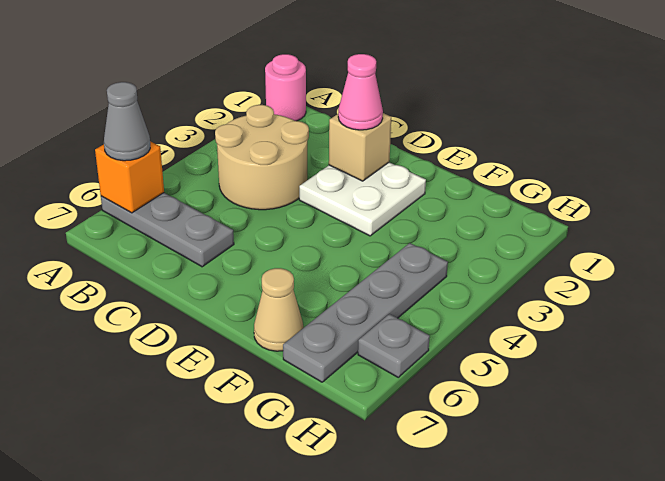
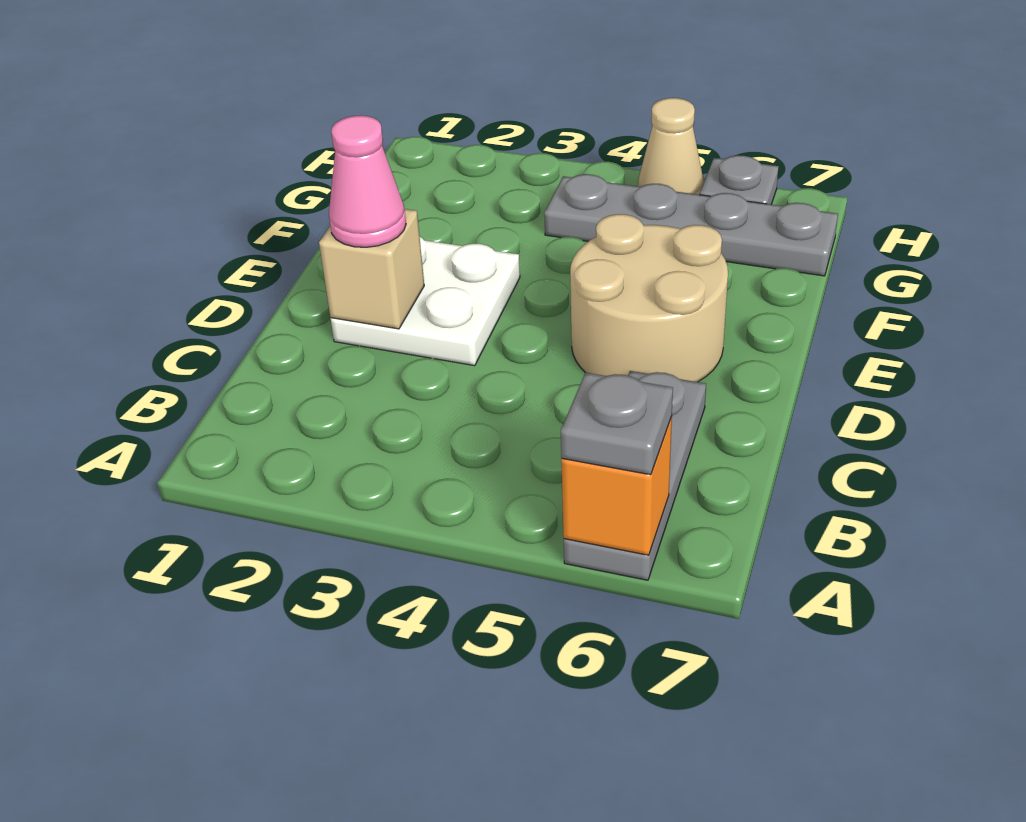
pink 1x1 round brick [265,54,306,121] -> none
grey 1x1 cone [104,82,150,161] -> grey 1x1 plate [561,373,673,475]
tan 2x2 round brick [215,105,309,210] -> tan 2x2 round brick moved to [570,214,728,382]
tan 1x1 cone [254,268,304,351] -> tan 1x1 cone moved to [638,98,704,195]

